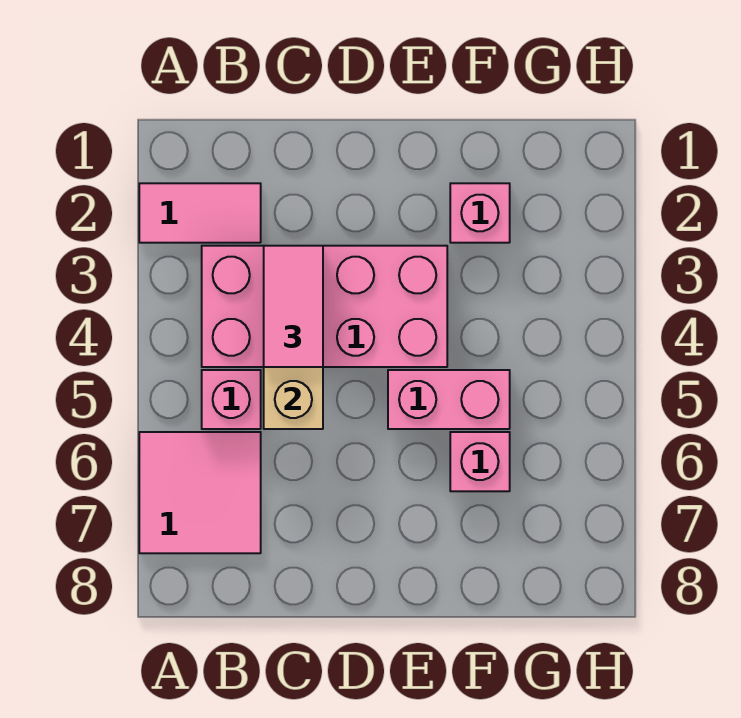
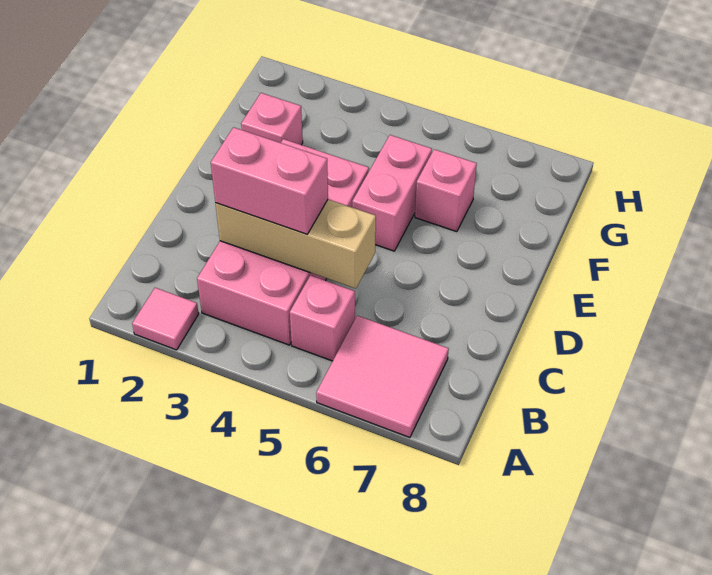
pink 1x2 tile [139,183,261,243] -> pink 1x1 tile [132,288,199,350]
pink 1x2 tile [264,246,323,367] -> pink 1x2 brick [211,127,328,234]

